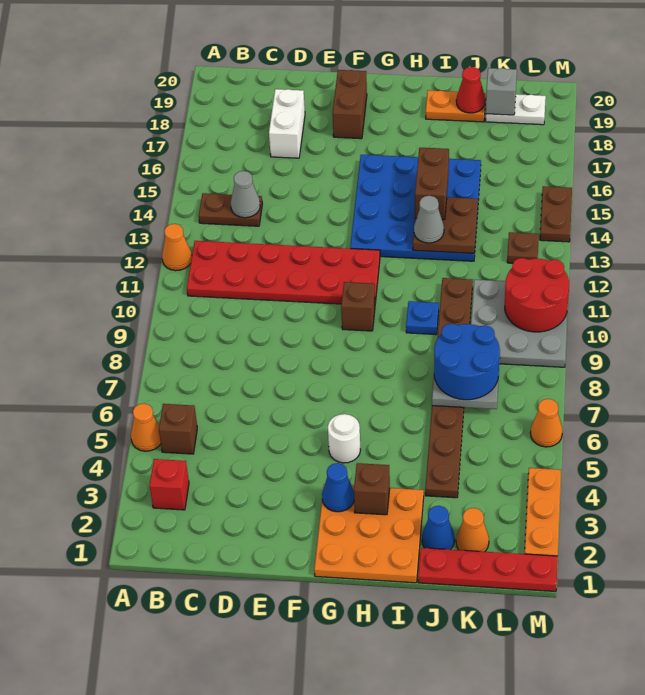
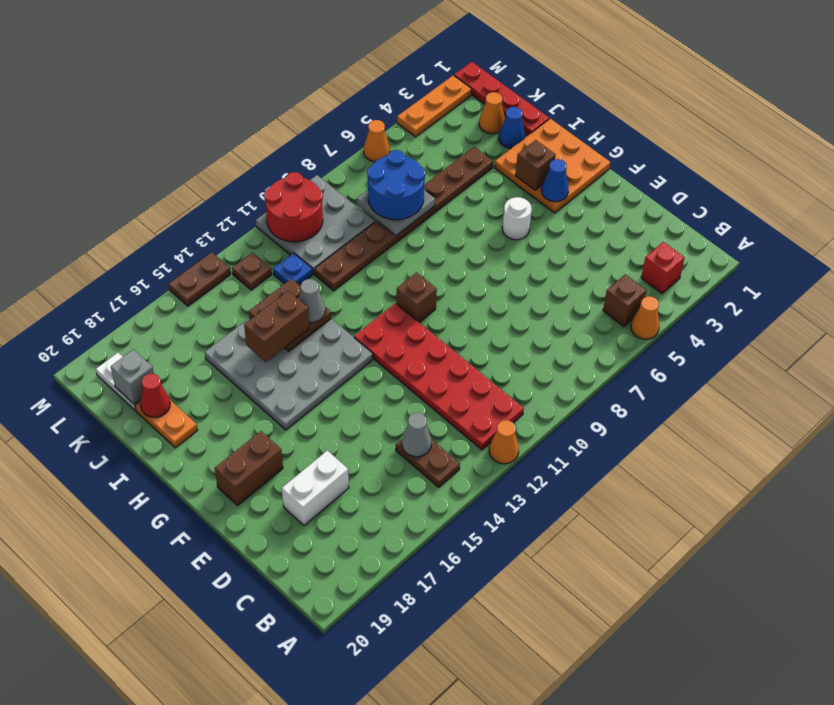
blue 4x4 plate [350,155,481,261] -> grey 4x4 plate [205,318,373,430]
blue 1x1 plate [406,301,439,335] -> blue 1x1 plate moved to [273,253,313,285]

